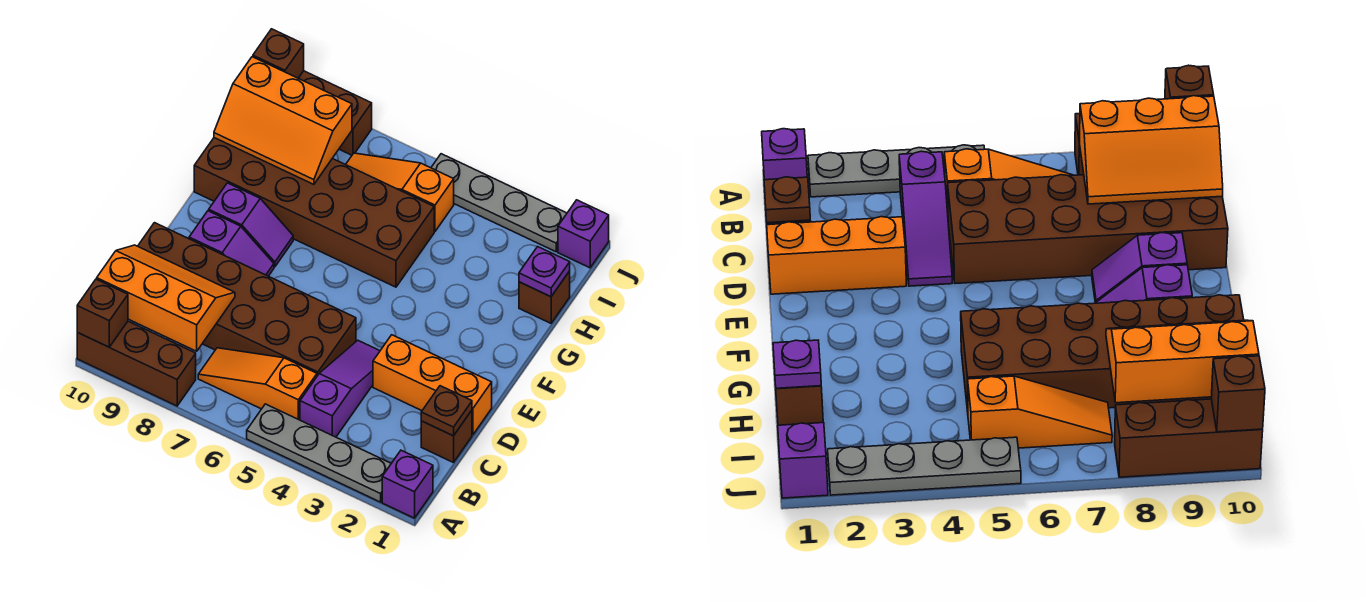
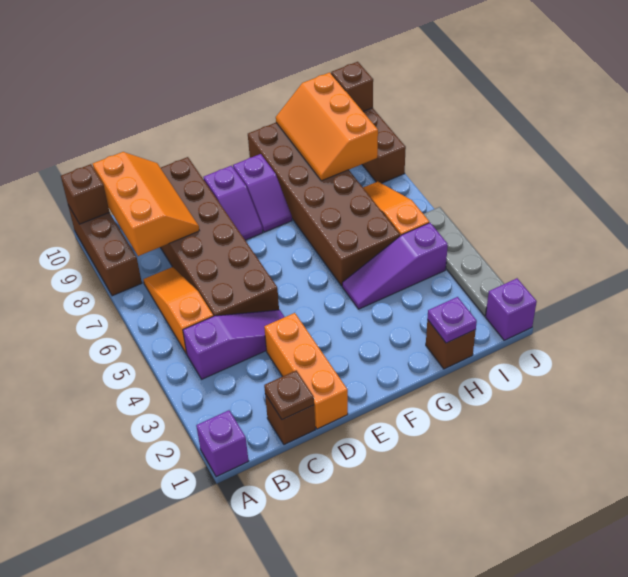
grey 1x4 plate [247,404,391,502] -> none
none -> purple 1x3 slope [342,223,448,309]

